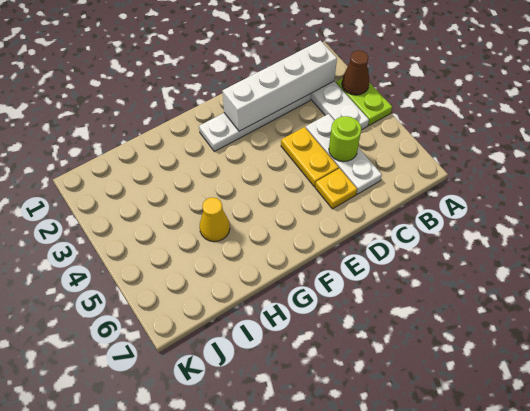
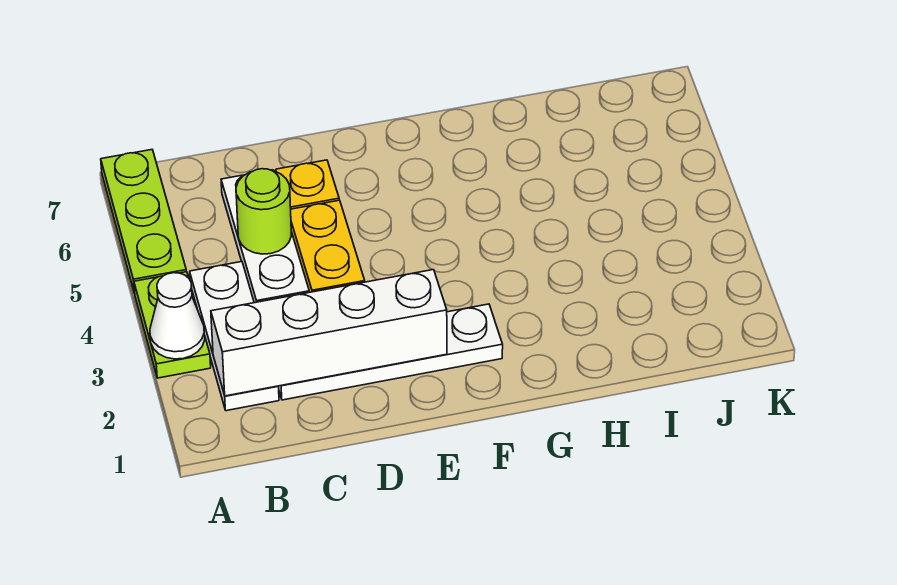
brown 1x1 cone [342,50,370,95] -> white 1x1 cone [150,273,205,359]
none -> lime 1x3 plate [101,150,186,293]
yellow 1x1 cone [200,197,230,242] -> none

